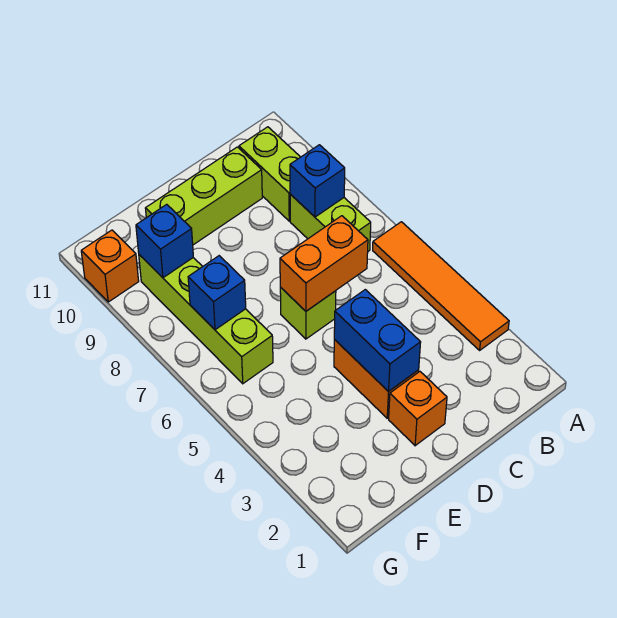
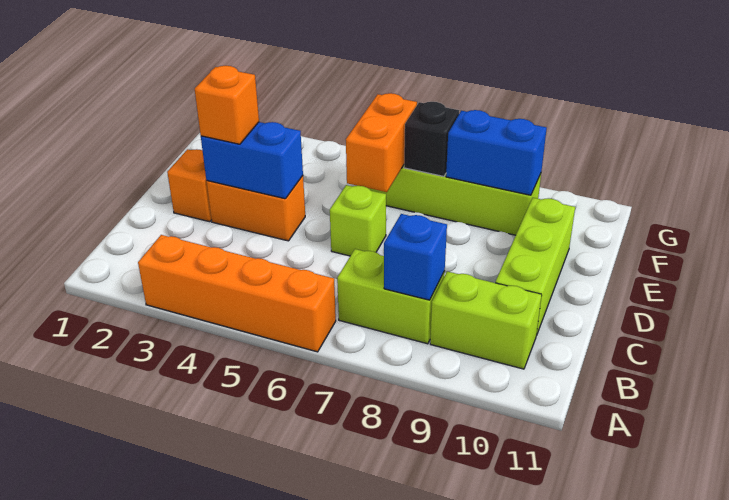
orange 1x4 tile [373,222,509,350] -> orange 1x4 brick [138,235,336,352]
orange 1x2 brick [280,216,368,311] -> orange 1x2 brick moved to [346,93,417,192]
blue 1x1 brick [188,256,246,330] -> black 1x1 brick [404,102,459,176]
blue 1x1 brick [136,204,193,278] -> blue 1x2 brick [446,110,547,195]
orange 1x1 brick [81,230,139,302] -> orange 1x1 brick moved to [195,66,259,144]

